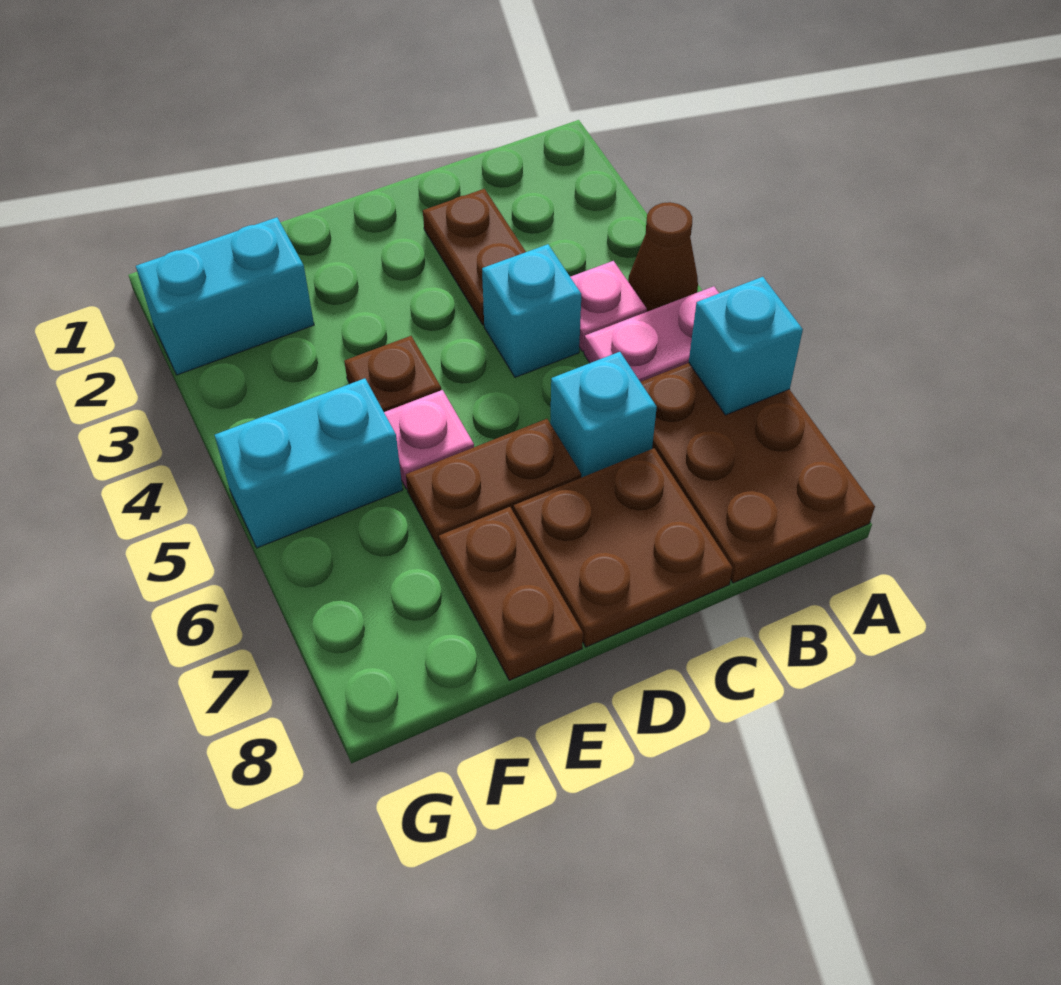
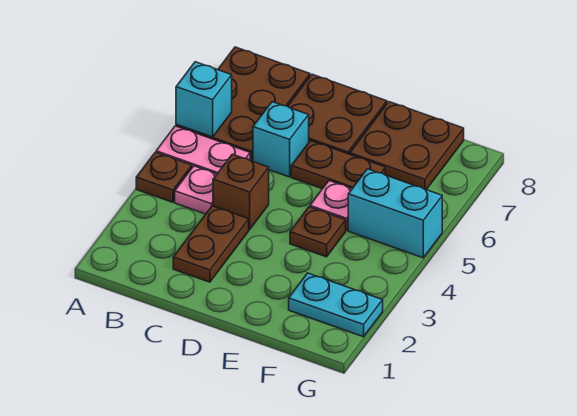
brown 1x1 cone [628,202,698,312] -> brown 1x1 plate [136,152,192,202]
cyan 1x1 brick [482,244,581,377] -> brown 1x1 brick [213,154,269,230]
brown 1x2 plate [439,507,583,680] -> brown 2x2 plate [350,102,464,190]
cyan 1x2 brick [136,217,314,375] -> cyan 1x2 plate [289,273,383,337]

